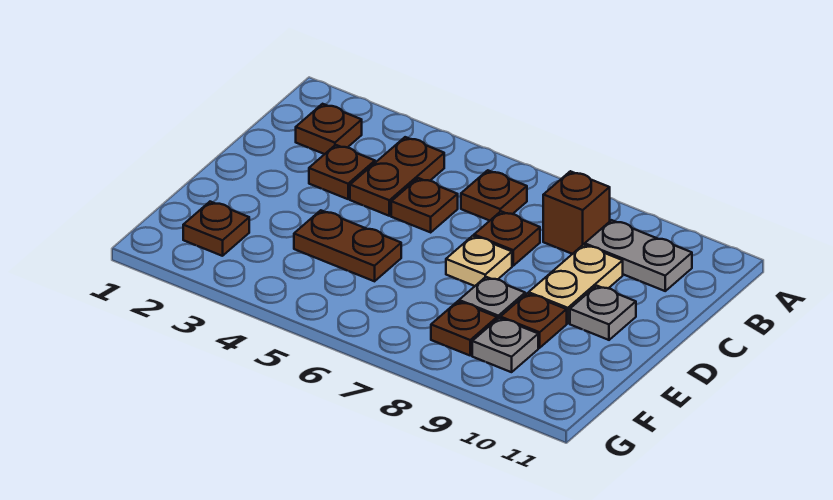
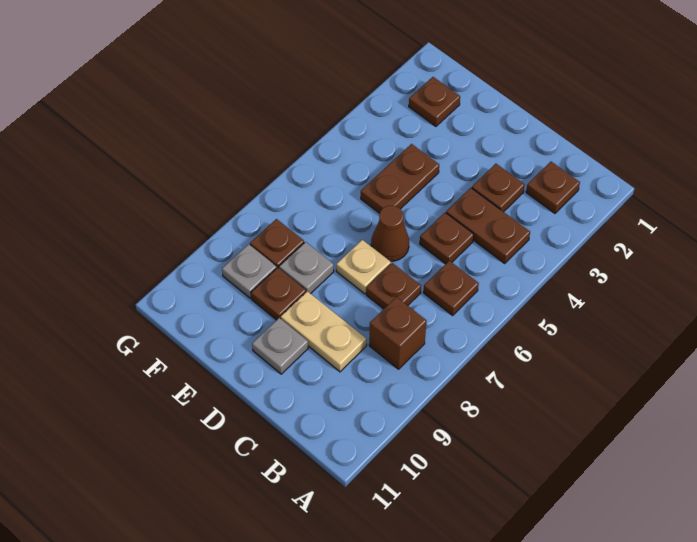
grey 1x2 plate [585,220,692,291] -> none
none -> brown 1x1 cone [371,206,409,261]

